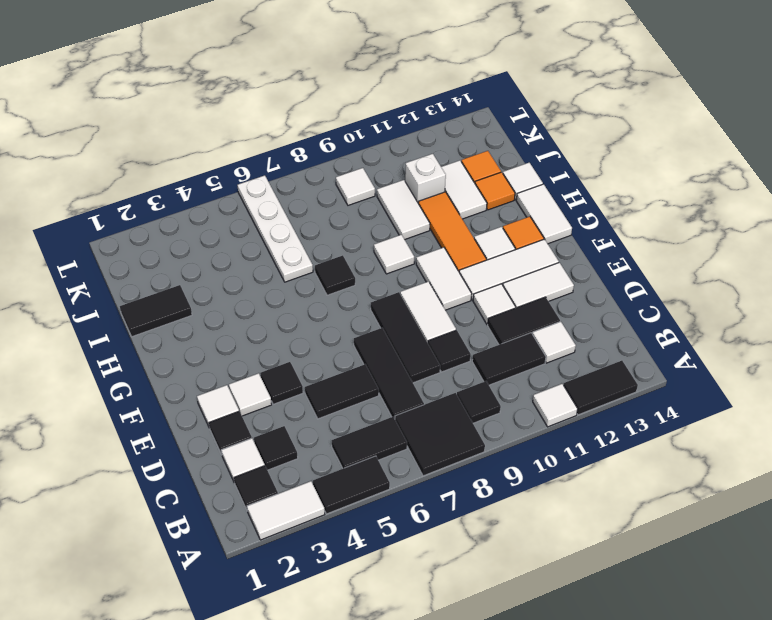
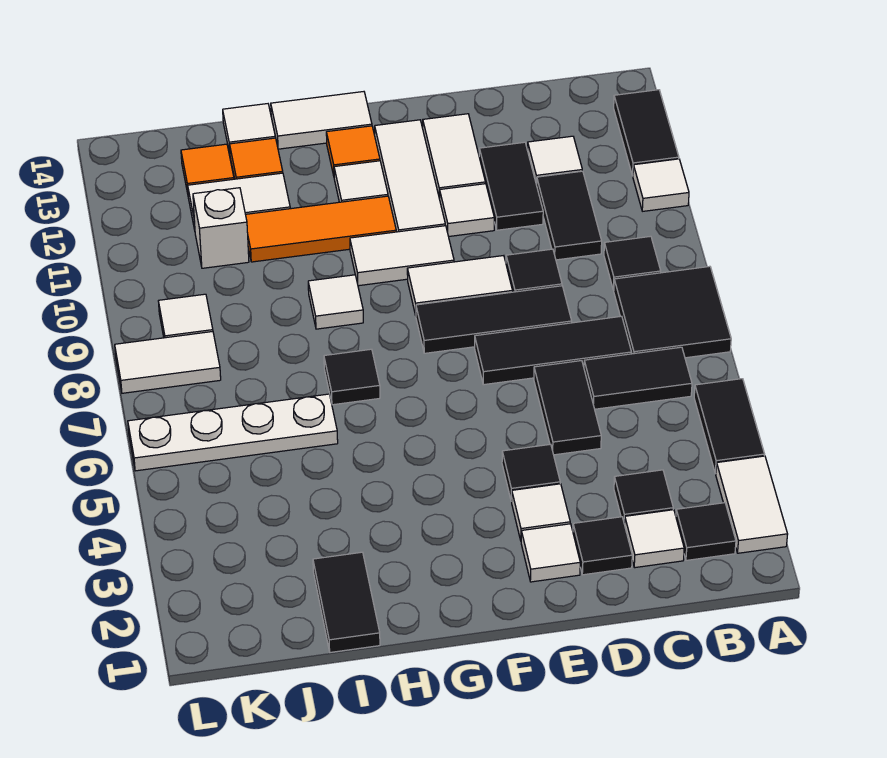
black 1x2 tile [332,417,407,468] -> black 1x2 tile turned to [584,347,692,409]
white 1x2 tile [377,180,430,240] -> white 1x2 tile moved to [115,332,221,393]

